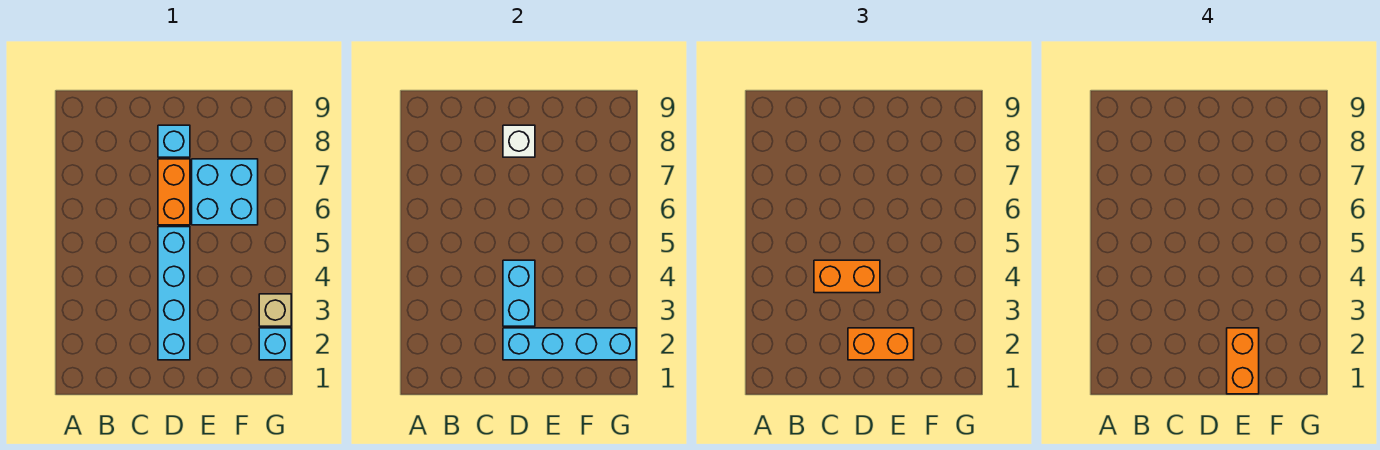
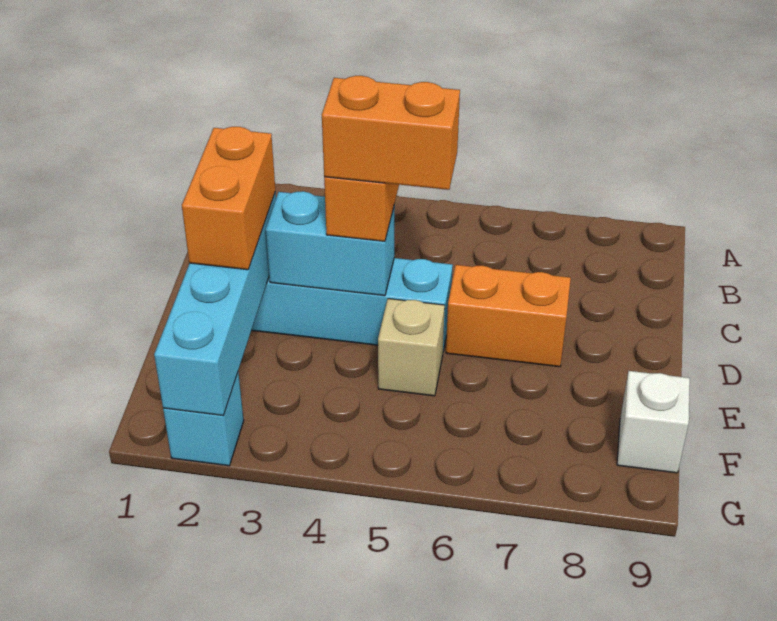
cyan 1x1 brick [158,125,190,157] -> none
white 1x1 brick [503,125,535,157] -> white 1x1 brick moved to [617,371,690,473]
orange 1x2 brick [1227,328,1259,394] -> orange 1x2 brick moved to [322,76,460,190]
cyan 2x2 brick [192,159,258,225] -> none
tan 1x1 brick [259,294,291,326] -> tan 1x1 brick moved to [378,299,445,396]

